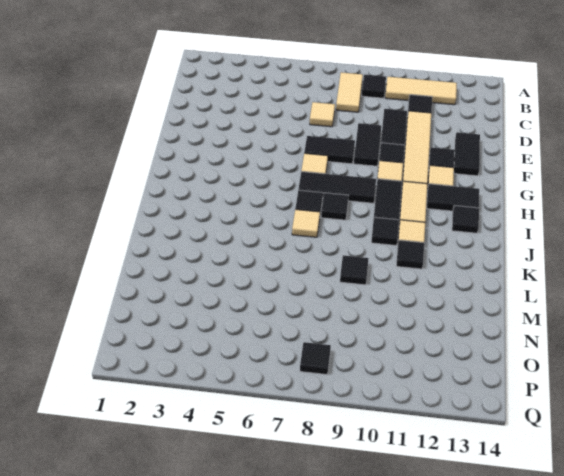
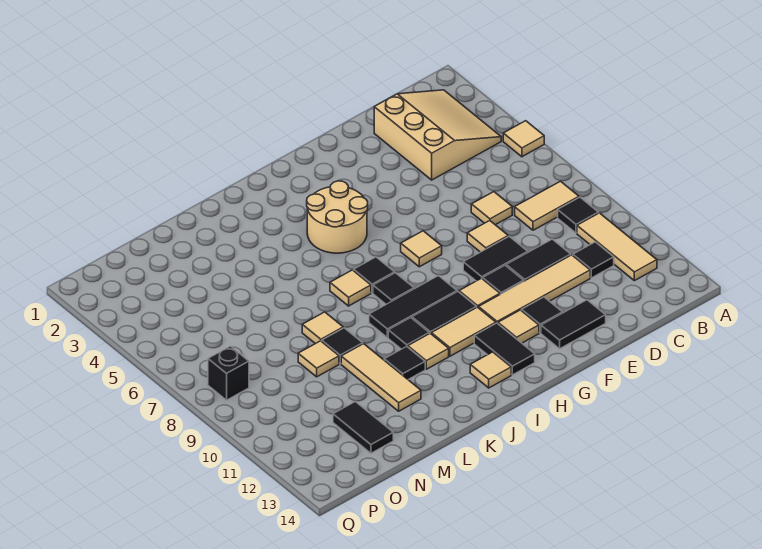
none -> tan 1x1 tile [503,121,544,157]
none -> tan 3x3 slope [374,90,501,180]
none -> tan 1x1 tile [467,221,508,252]
black 1x2 tile [304,136,355,164] -> black 1x2 tile moved to [333,402,393,453]
none -> tan 2x2 round brick [307,181,368,253]
black 1x3 tile [298,172,376,203] -> black 1x3 tile turned to [369,276,457,338]
black 1x1 tile [452,205,479,233] -> tan 1x1 tile [470,352,511,388]
none -> tan 1x1 tile [302,312,343,344]
none -> tan 1x3 tile [341,344,421,411]
none -> tan 1x1 tile [298,341,339,377]
black 1x1 tile [300,342,331,375] -> black 1x1 brick [208,346,249,400]

